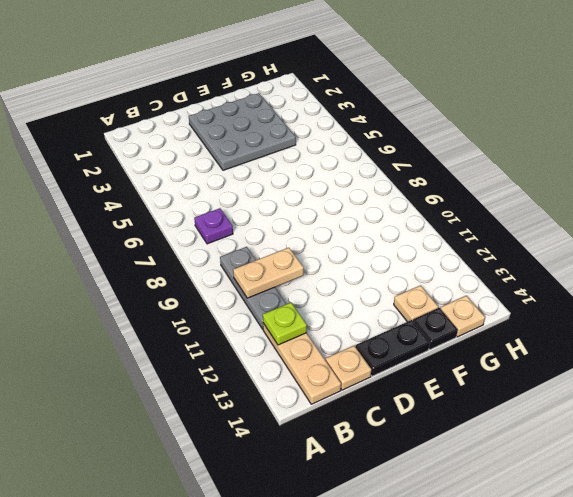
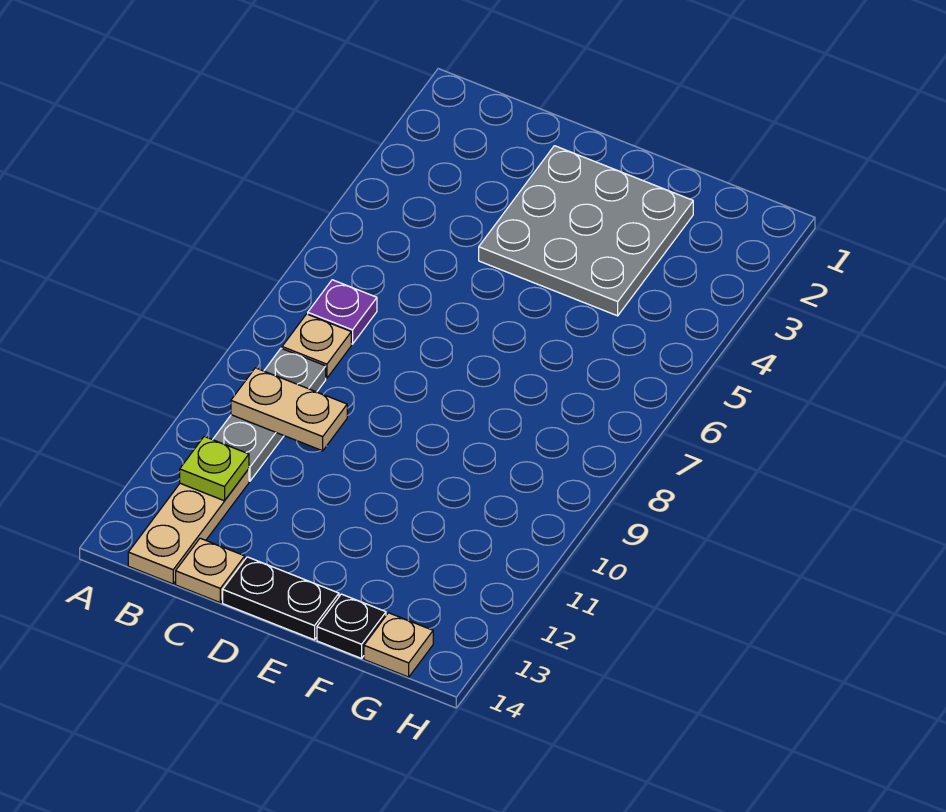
tan 1x1 plate [394,286,438,322] -> tan 1x1 plate moved to [282,314,351,378]

